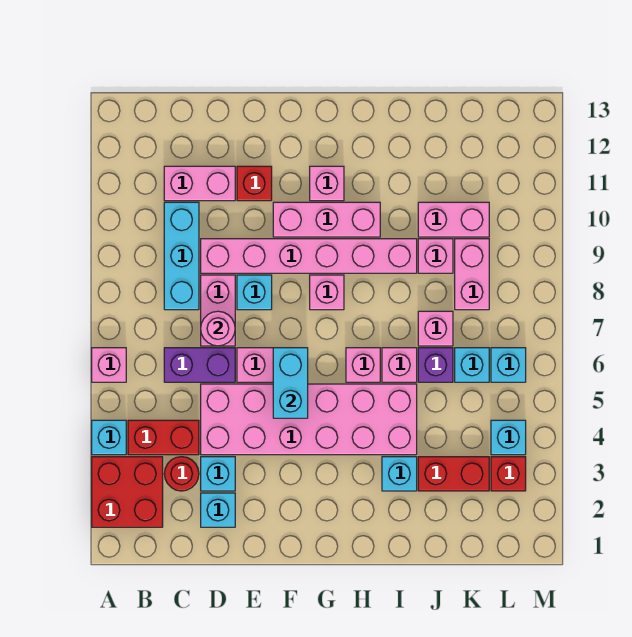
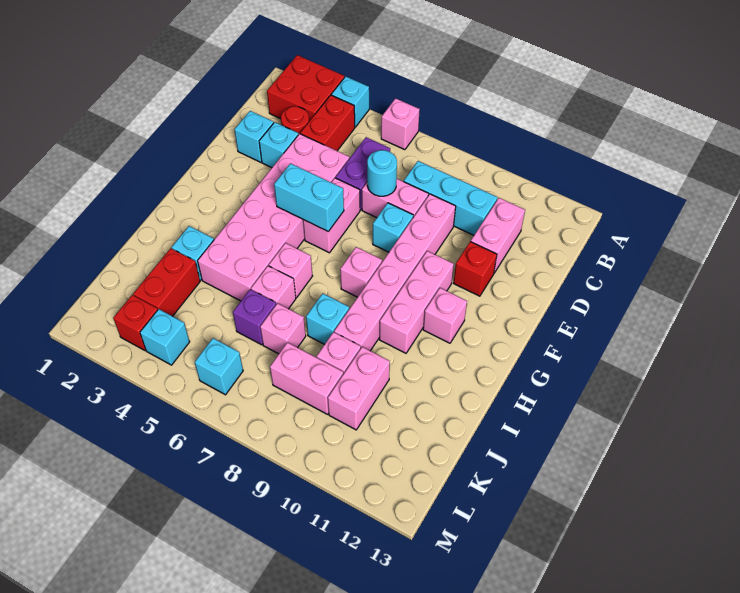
pink 1x1 round brick [201,311,235,346] -> cyan 1x1 round brick [367,150,397,196]
cyan 1x1 brick [455,348,489,382] -> cyan 1x1 brick moved to [306,294,349,344]

